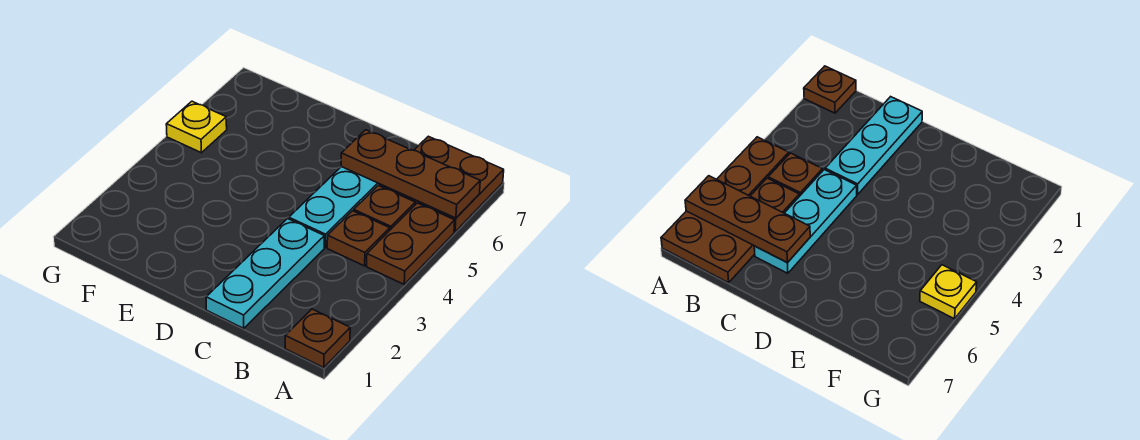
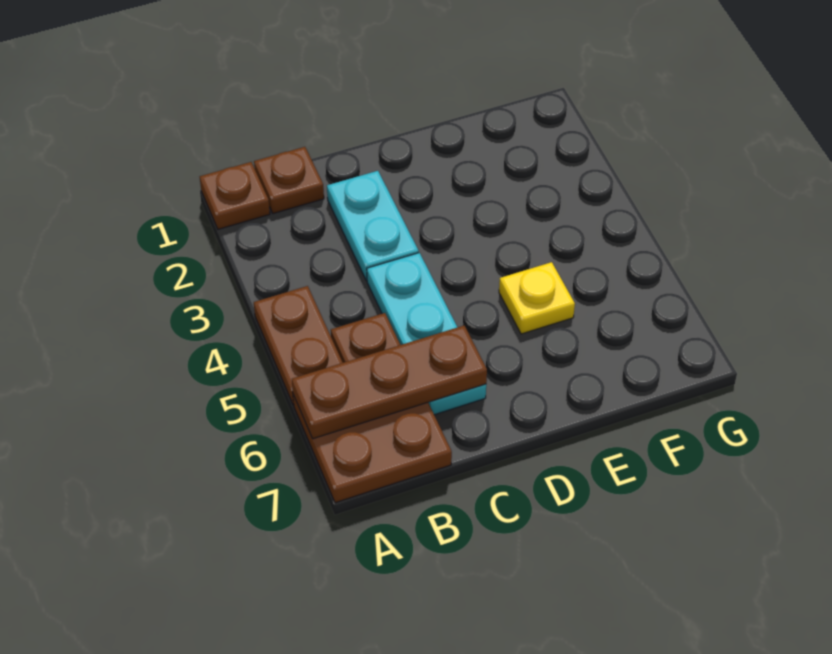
brown 1x1 plate [327,211,390,266] -> brown 1x1 plate moved to [254,147,324,214]
cyan 1x3 plate [206,219,324,328] -> cyan 1x2 plate [327,171,419,281]
yellow 1x1 plate [166,101,227,153] -> yellow 1x1 plate moved to [499,262,575,334]

